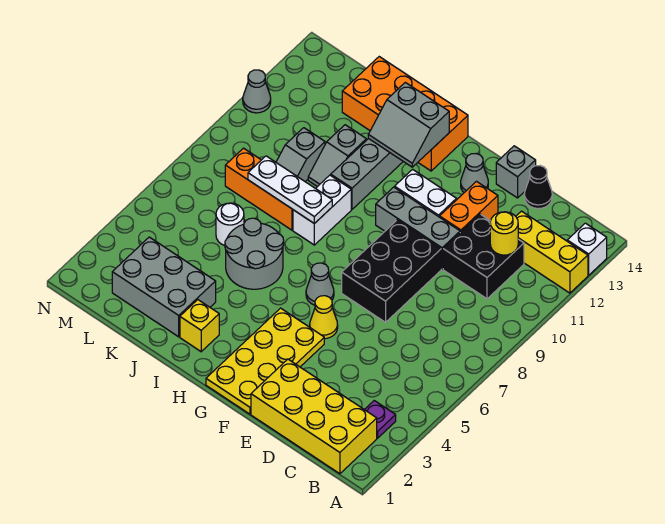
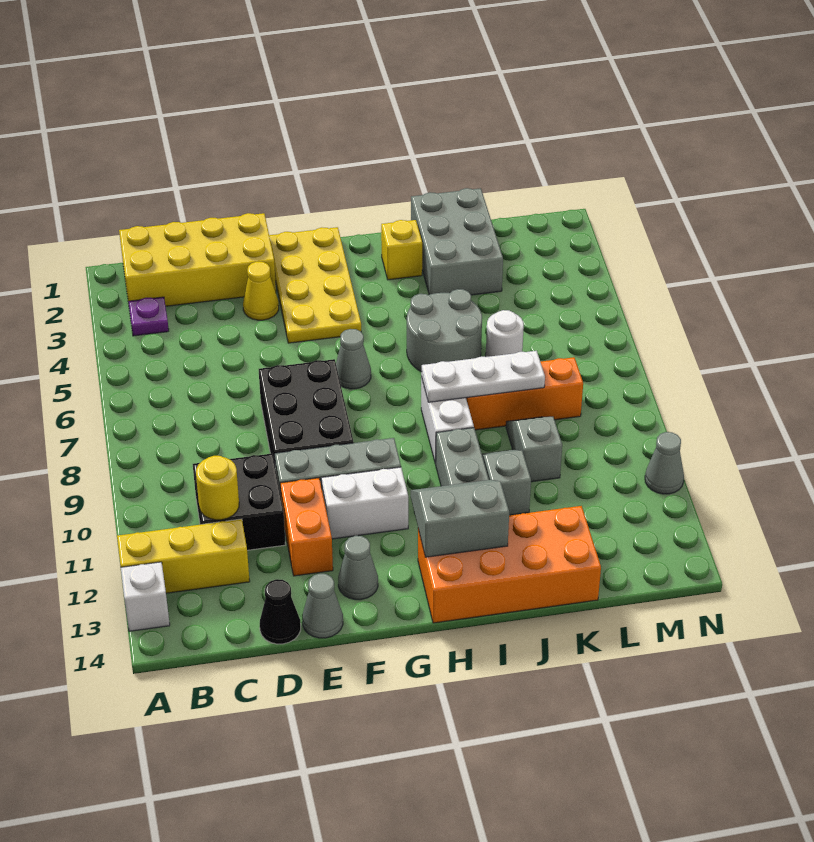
grey 1x1 brick [496,146,536,198] -> grey 1x1 cone [302,574,343,638]
yellow 1x1 cone [310,296,338,339] -> yellow 1x1 cone moved to [243,262,279,320]
grey 2x3 brick [112,237,216,337] -> grey 2x3 brick turned to [411,188,503,295]

